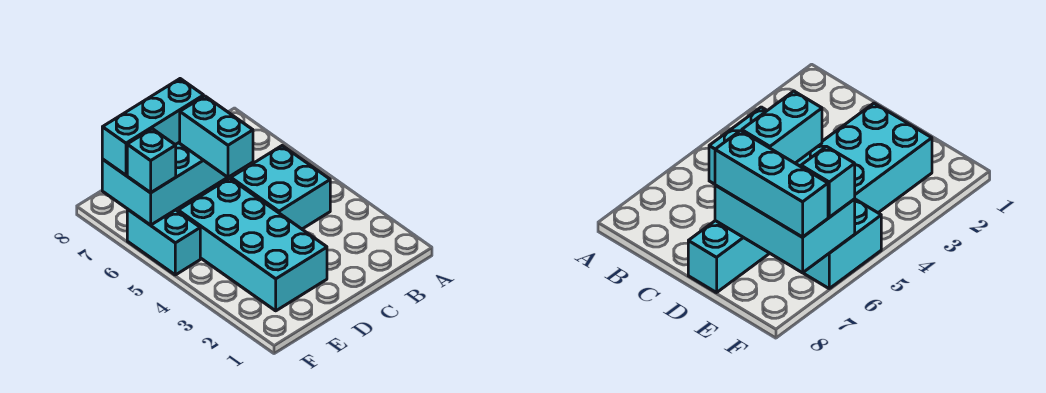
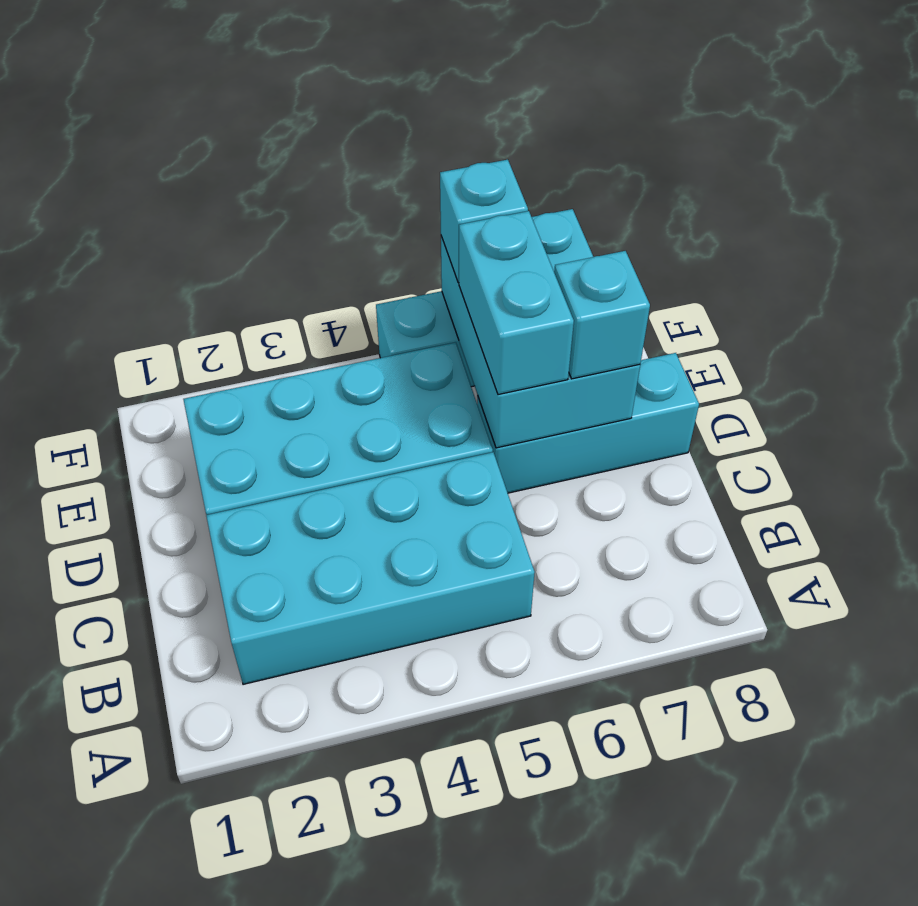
cyan 2x2 brick [231,146,330,229] -> cyan 2x4 brick [206,452,535,684]
cyan 1x2 brick [180,96,253,177] -> cyan 1x2 brick turned to [459,211,574,395]
cyan 1x3 brick [102,79,204,175] -> cyan 1x1 brick [554,251,650,379]

